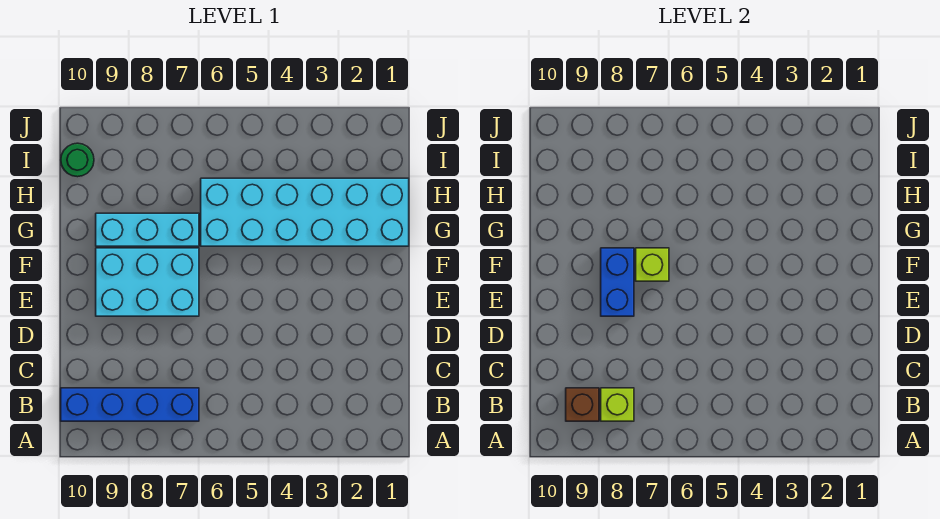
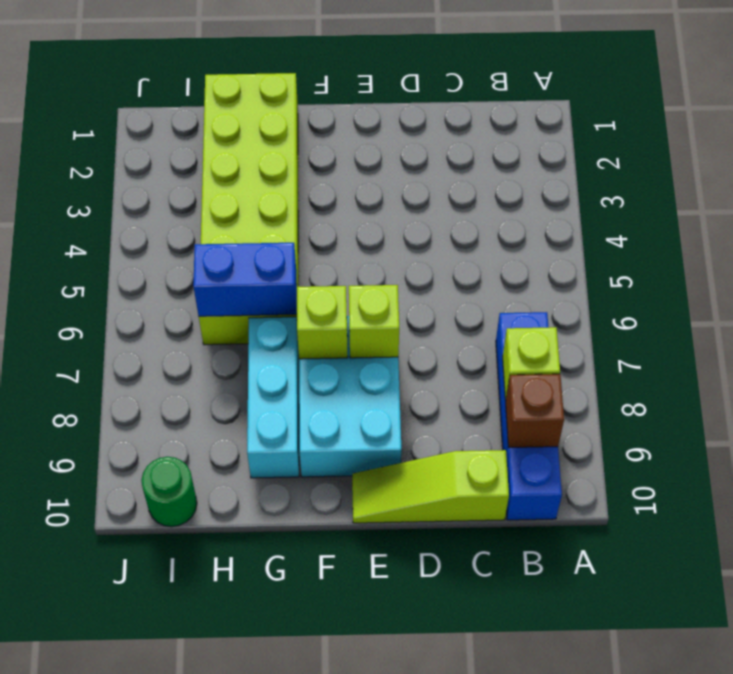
none -> lime 1x3 slope [352,450,509,523]
none -> lime 1x1 brick [349,285,399,358]
blue 1x2 brick [601,248,634,316] -> blue 1x2 brick moved to [193,243,297,316]
cyan 2x6 brick [201,178,409,246] -> lime 2x6 brick [199,73,298,345]

